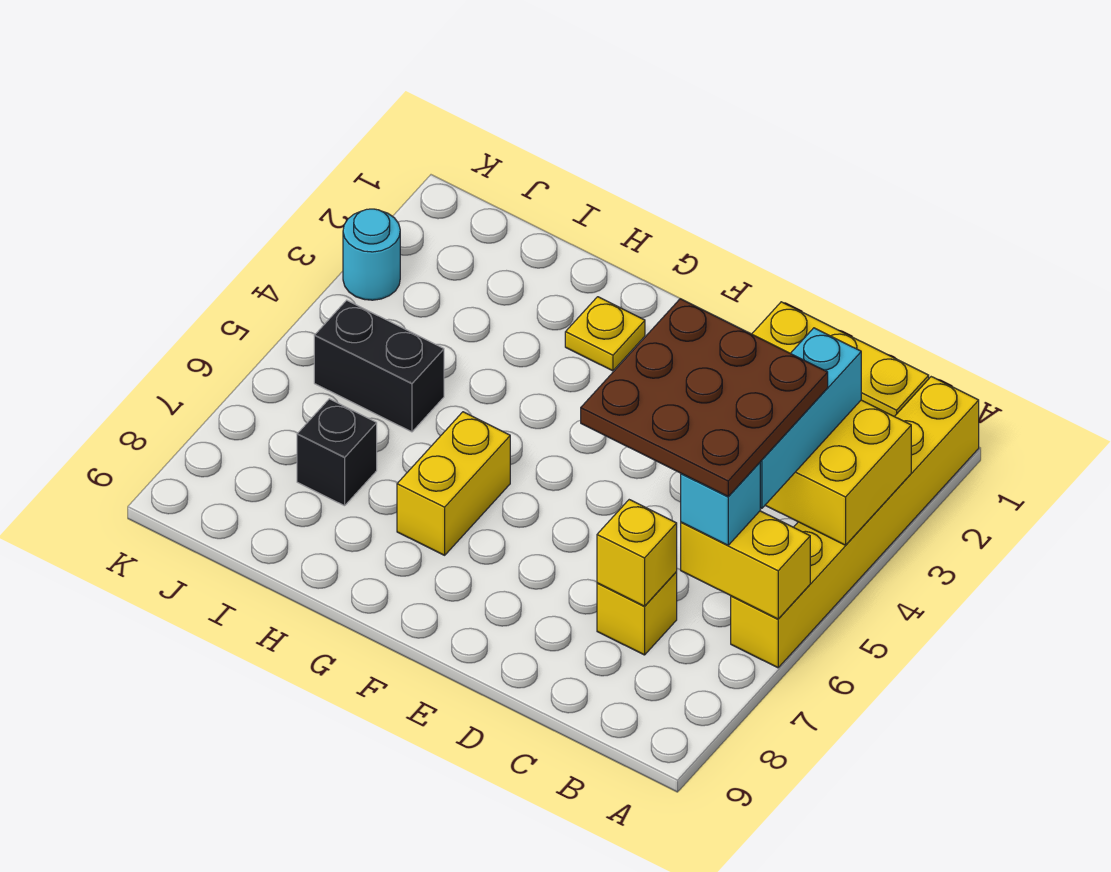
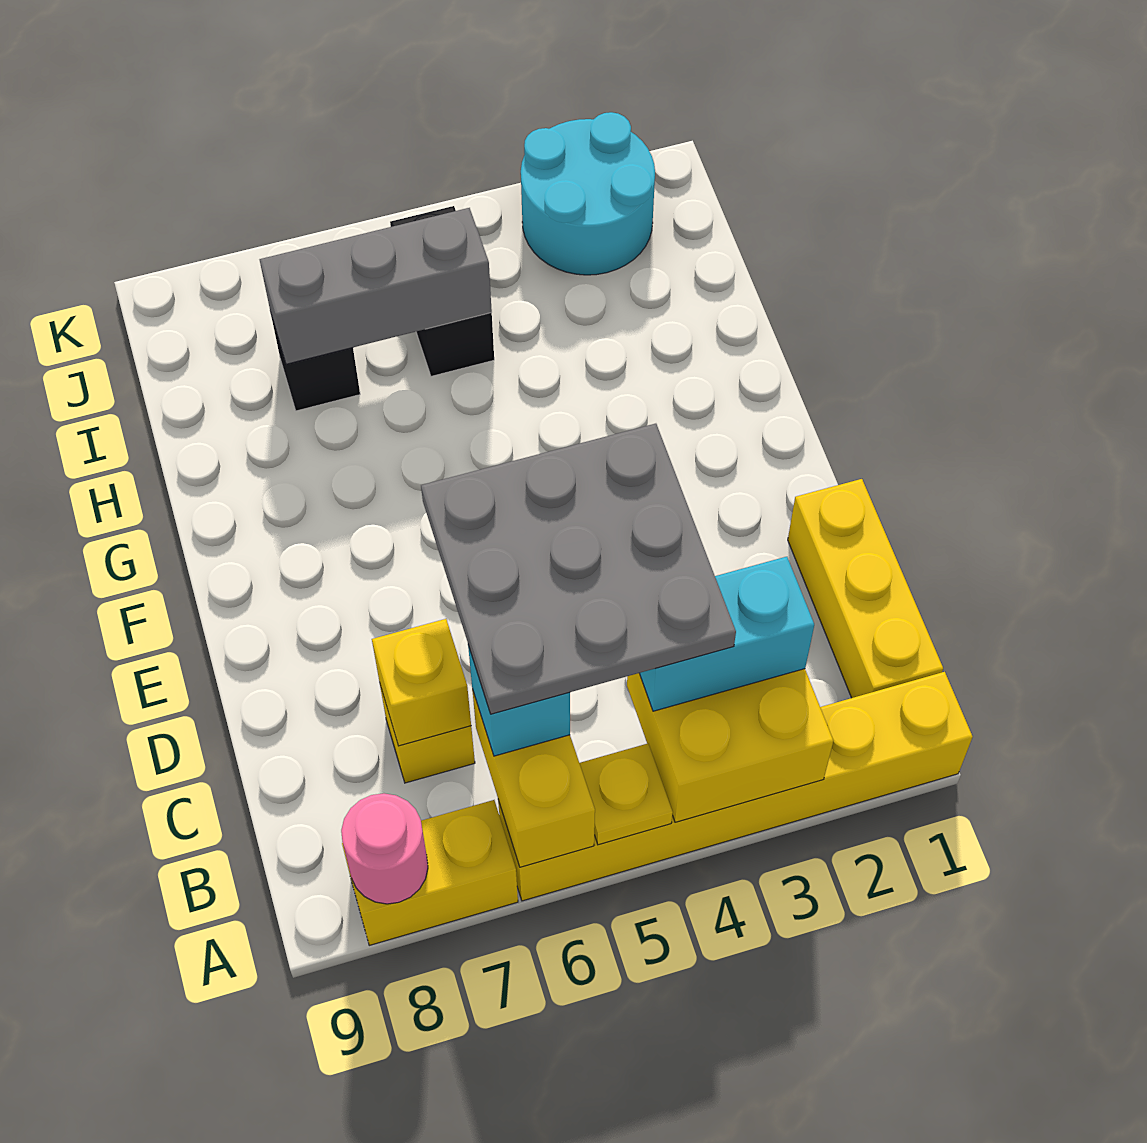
none -> pink 1x1 round brick [341,793,428,904]
cyan 1x3 brick [760,328,861,508] -> cyan 1x2 brick [639,557,814,711]
brown 3x3 plate [581,299,828,497] -> grey 3x3 plate [421,424,736,714]
yellow 1x1 plate [565,297,645,371] -> yellow 1x1 plate moved to [580,744,673,845]
yellow 1x2 brick [397,412,510,555] -> yellow 1x2 brick moved to [342,800,518,945]
none -> grey 1x3 brick [260,208,492,364]
cyan 1x1 round brick [343,209,400,300] -> cyan 2x2 round brick [521,112,655,275]

